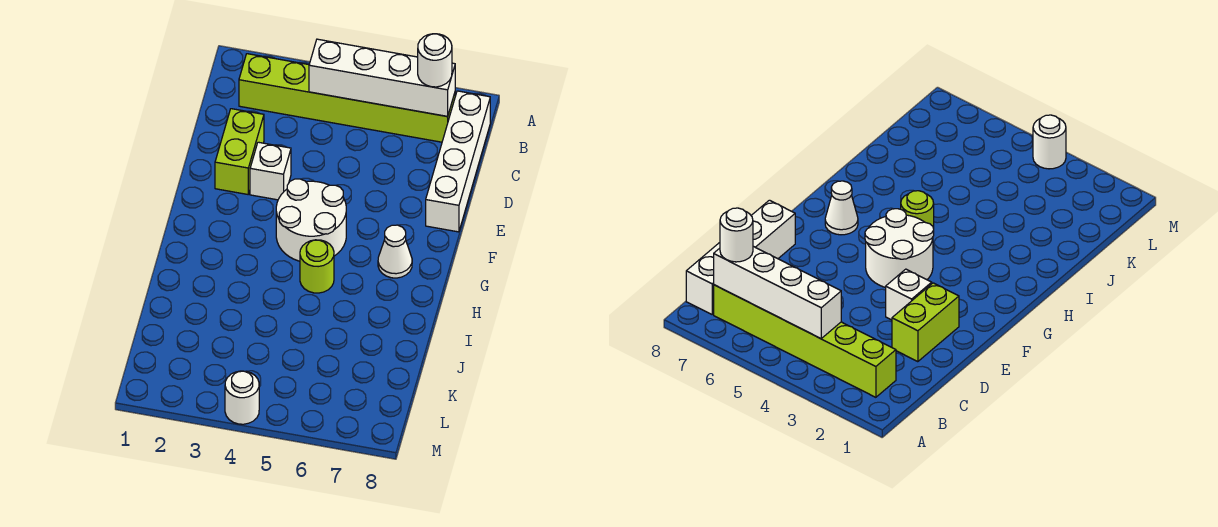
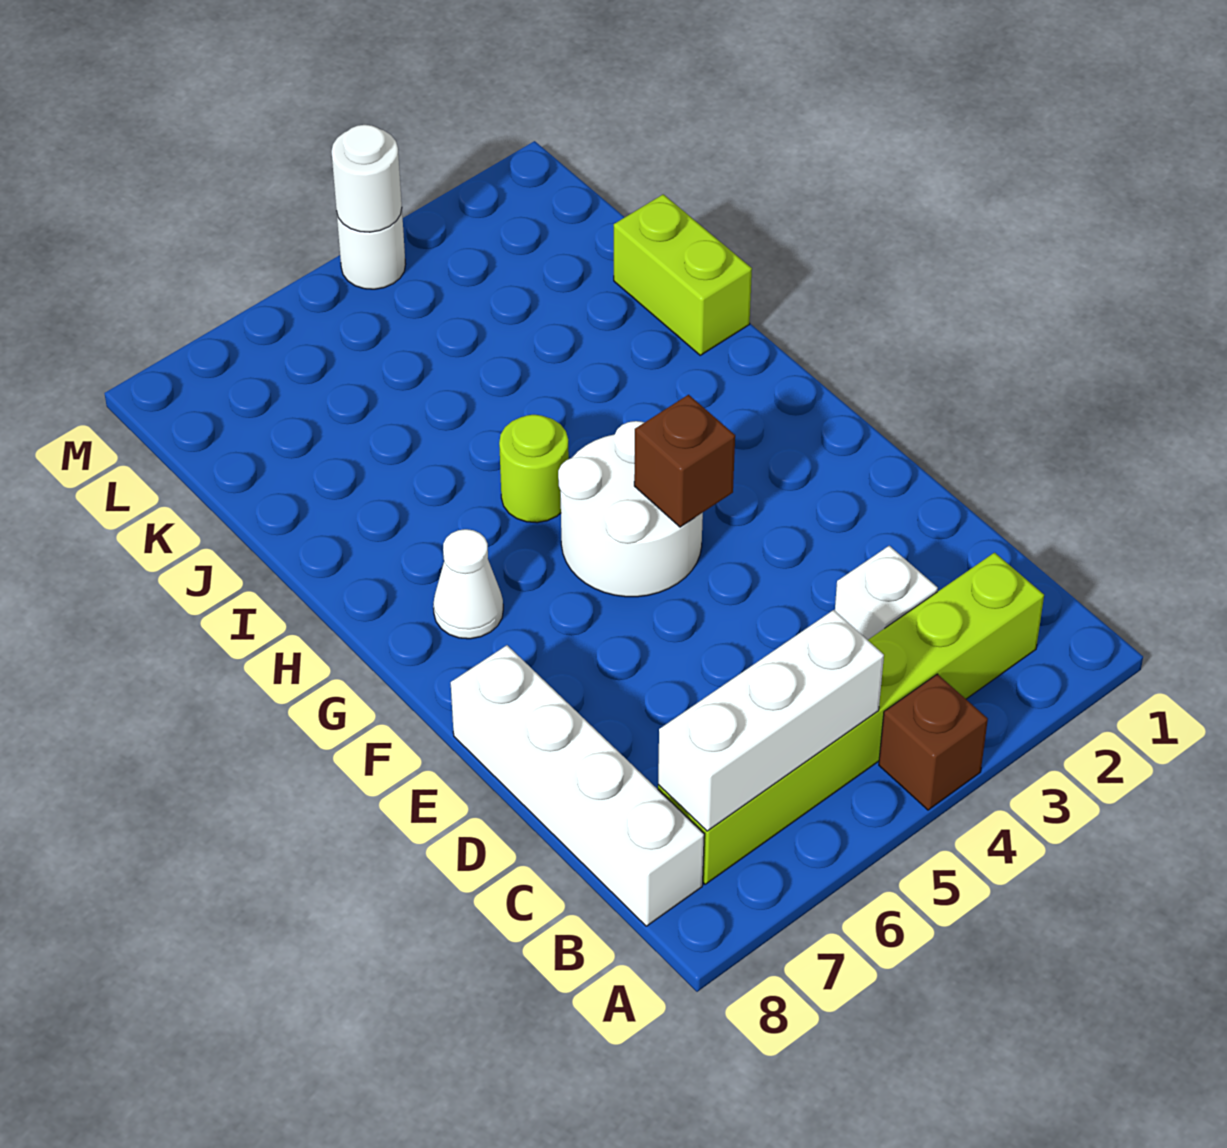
none -> brown 1x1 brick [879,674,988,810]
white 1x4 brick [309,39,455,116] -> white 1x3 brick [658,610,884,831]
white 1x1 round brick [418,34,452,87] -> white 1x1 round brick moved to [332,125,402,232]
lime 1x2 brick [215,109,264,194] -> lime 1x2 brick moved to [614,194,752,355]
white 1x1 brick [250,142,291,200] -> white 1x1 brick moved to [835,546,938,640]
none -> brown 1x1 brick [634,395,735,527]

